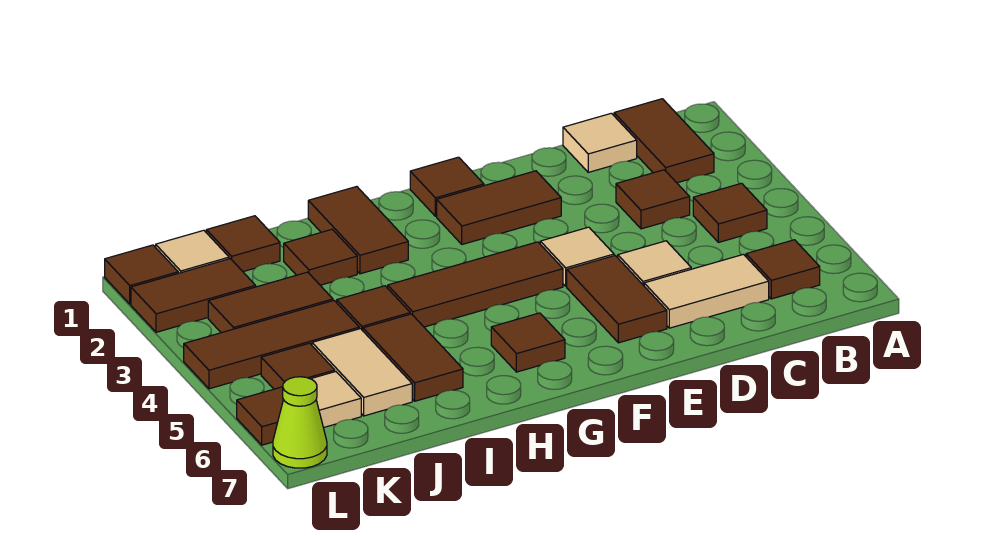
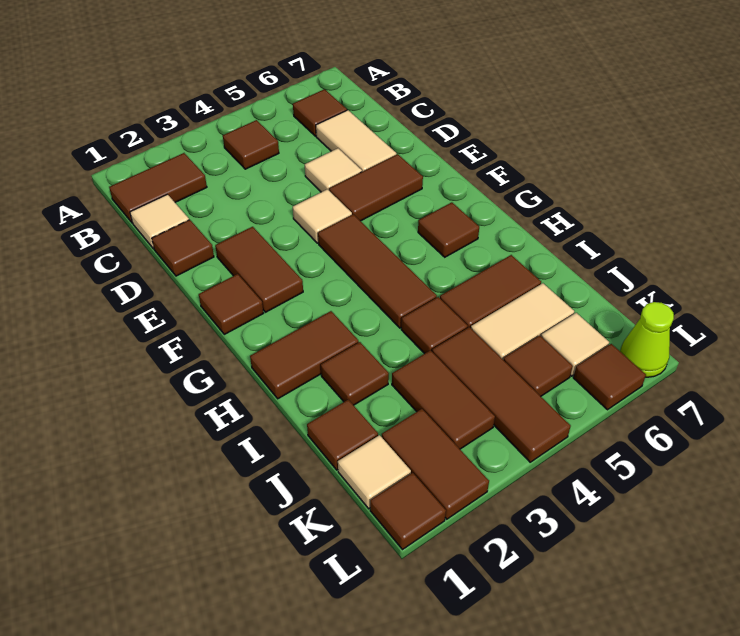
brown 1x1 tile [616,170,690,229] -> brown 1x1 tile moved to [152,220,214,276]

